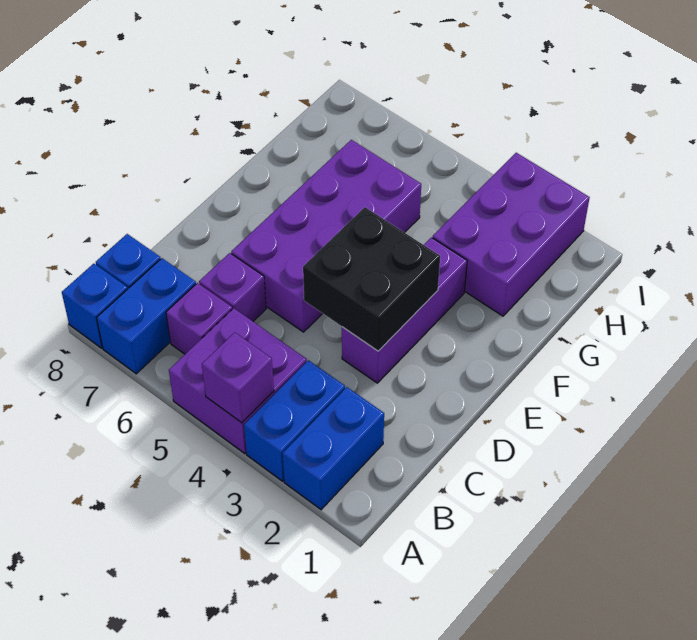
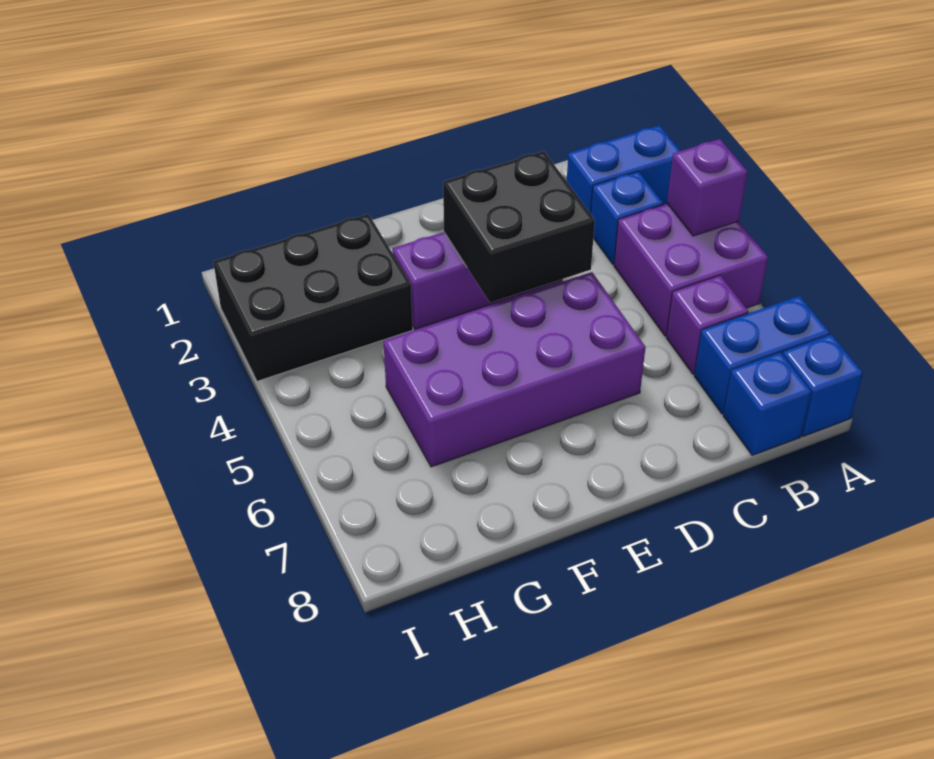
blue 1x2 brick [244,360,345,481] -> blue 1x1 brick [591,171,663,264]
purple 1x1 brick [199,253,266,321] -> none
purple 2x3 brick [433,153,590,316] -> black 2x3 brick [213,214,413,381]

